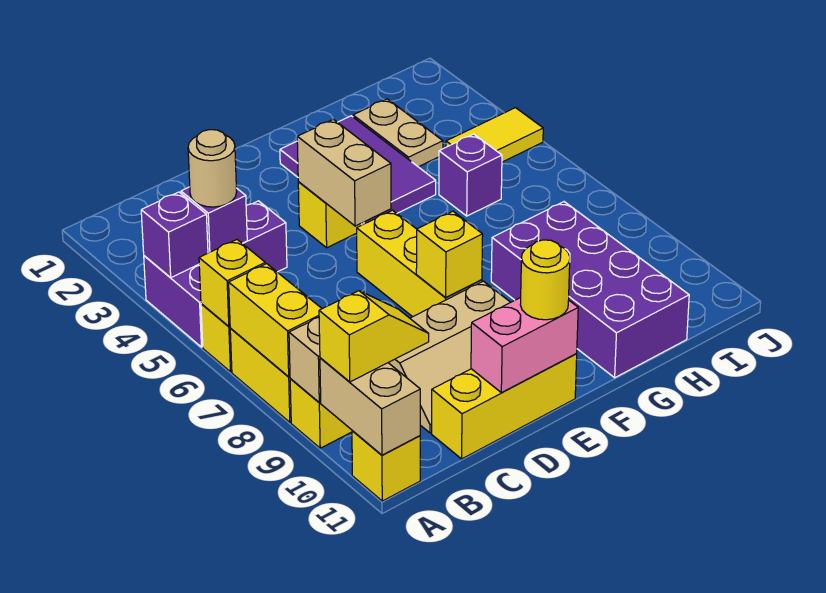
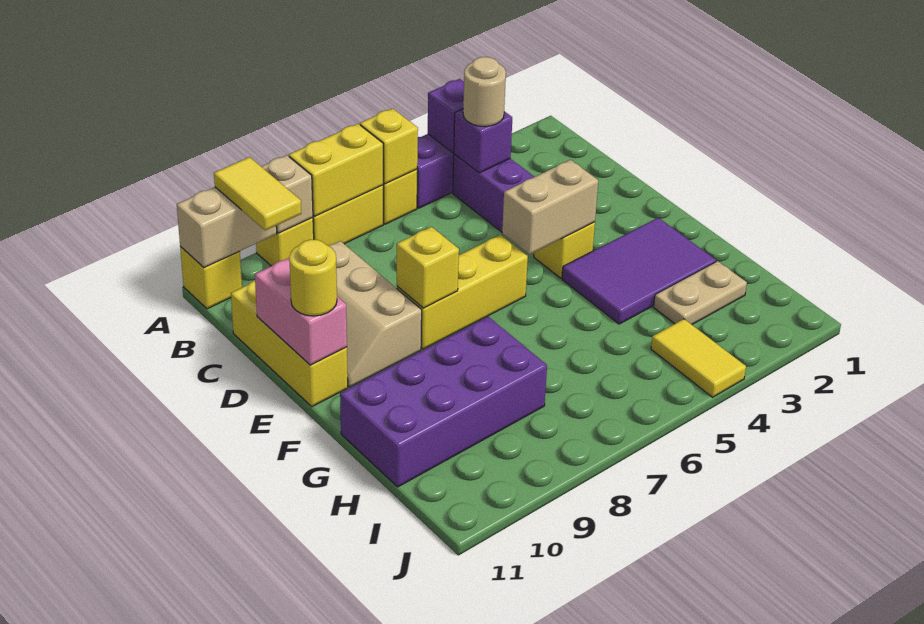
yellow 1x2 slope [319,291,429,382] -> yellow 1x2 tile [214,157,301,230]
purple 1x1 brick [439,134,502,216] -> none

